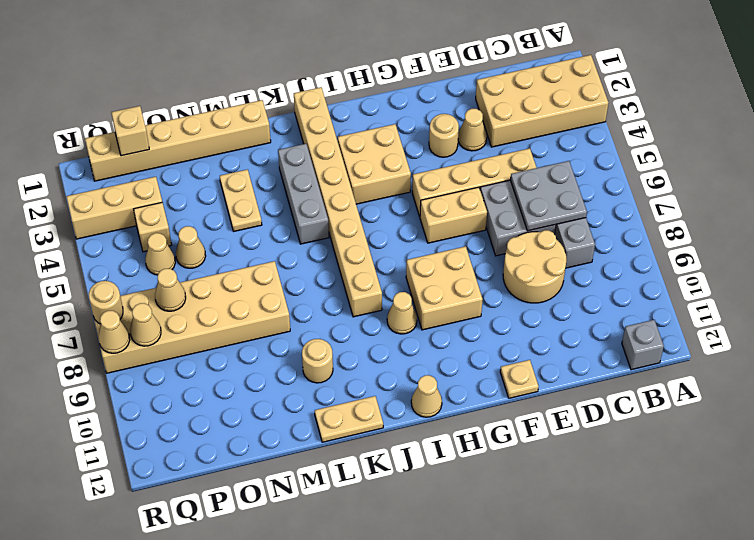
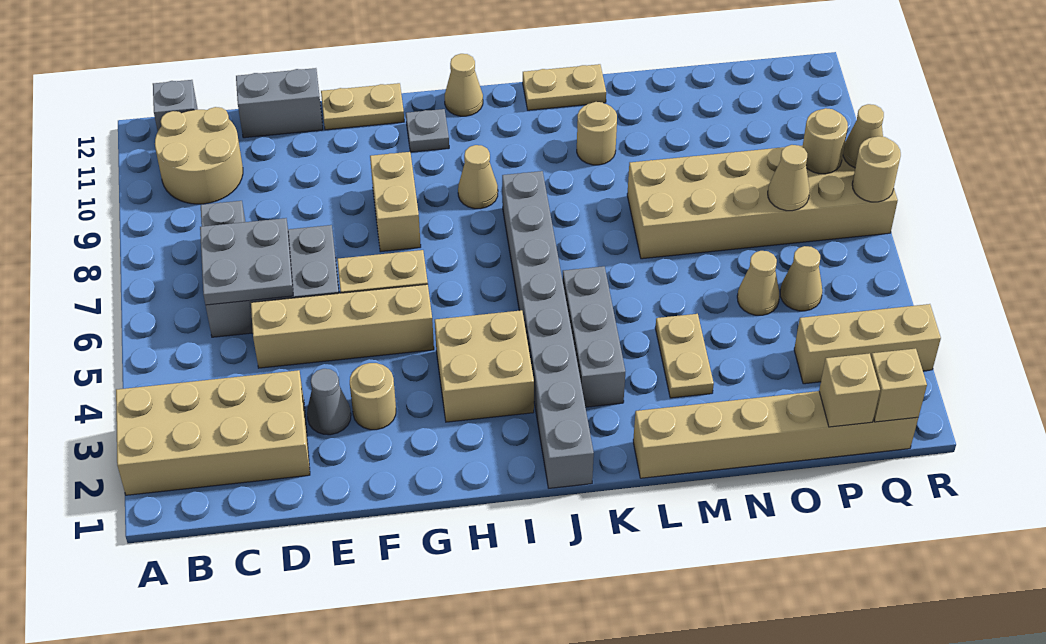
tan 2x2 round brick [503,230,566,303] -> tan 2x2 round brick moved to [155,107,243,204]
none -> grey 1x2 brick [236,68,323,138]
tan 1x1 cone [458,109,487,151] -> grey 1x1 cone [307,369,351,435]
tan 1x1 plate [500,360,539,398] -> tan 1x2 plate [321,83,404,130]
tan 2x2 brick [406,246,483,330] -> tan 1x2 brick [370,152,421,252]
none -> grey 1x1 plate [406,109,449,152]
tan 1x8 brick [294,87,382,317] -> grey 1x8 brick [502,171,594,488]
tan 1x1 brick [134,202,171,252] -> tan 1x1 brick moved to [871,349,927,422]
tan 1x1 cone [130,303,161,346] -> tan 1x1 round brick [802,108,848,174]

